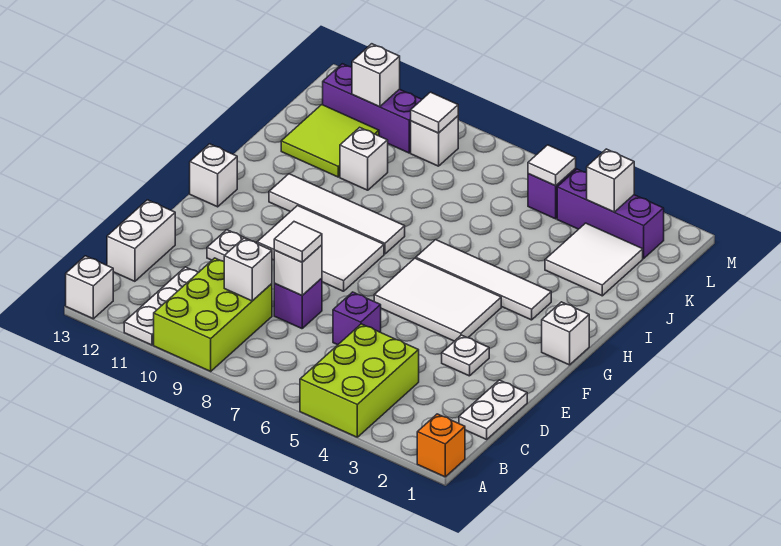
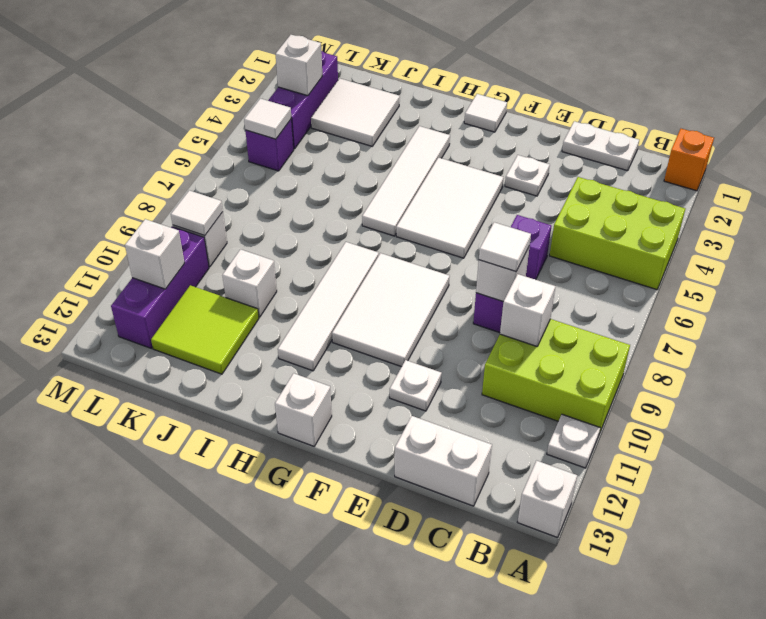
white 1x3 plate [124,267,198,345] -> white 1x1 plate [547,414,600,468]
white 1x1 brick [542,302,589,365] -> white 1x1 tile [464,94,507,132]

